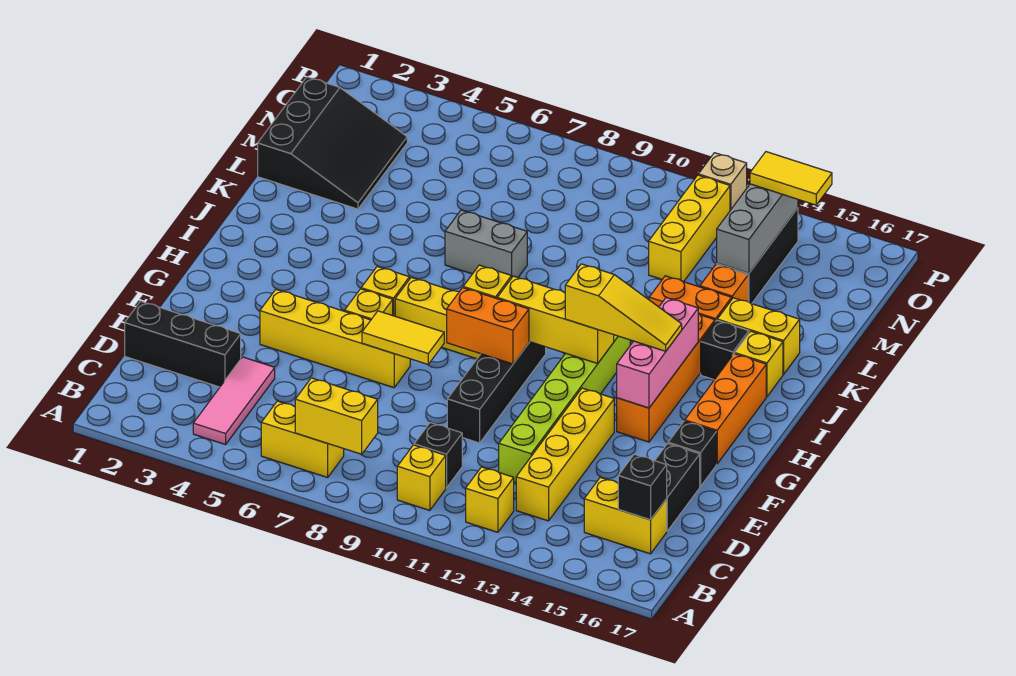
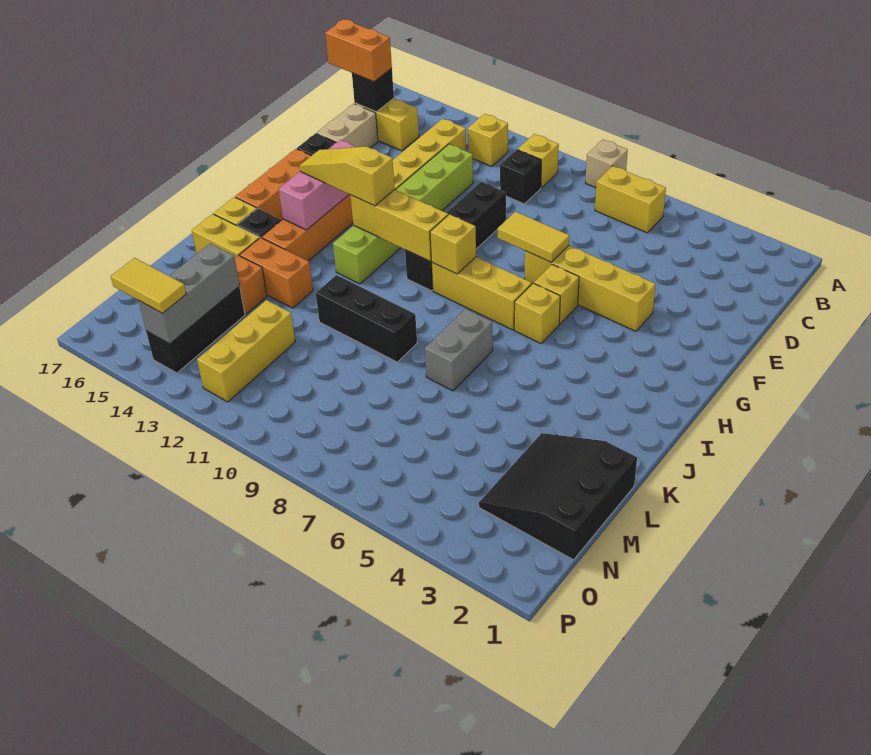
pink 1x3 tile [193,357,275,445] -> none
yellow 1x2 brick [295,378,378,454] -> none
black 1x3 brick [125,301,241,387] -> black 1x3 brick moved to [316,275,417,362]
black 1x2 brick [655,444,700,531] -> tan 1x2 brick [317,104,378,148]
orange 1x2 brick [447,288,529,364] -> orange 1x2 brick moved to [325,19,392,82]
grey 1x2 brick [445,210,527,277] -> grey 1x2 brick turned to [425,309,493,391]
tan 1x1 brick [698,153,747,210] -> tan 1x1 brick moved to [585,139,628,188]

